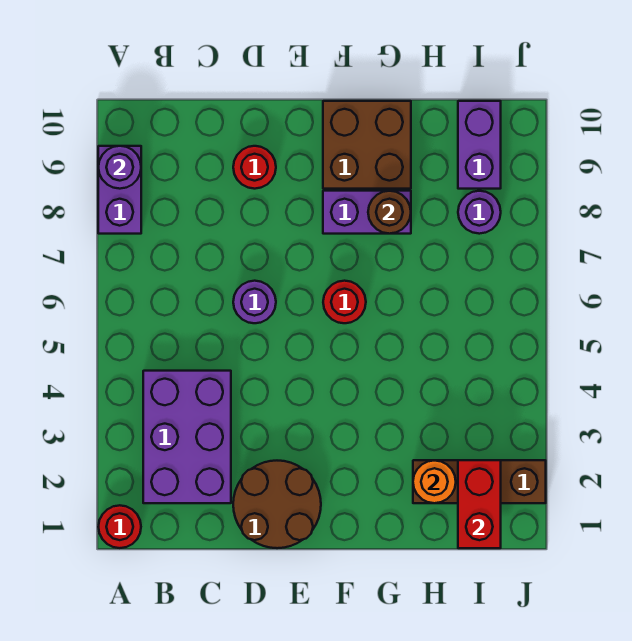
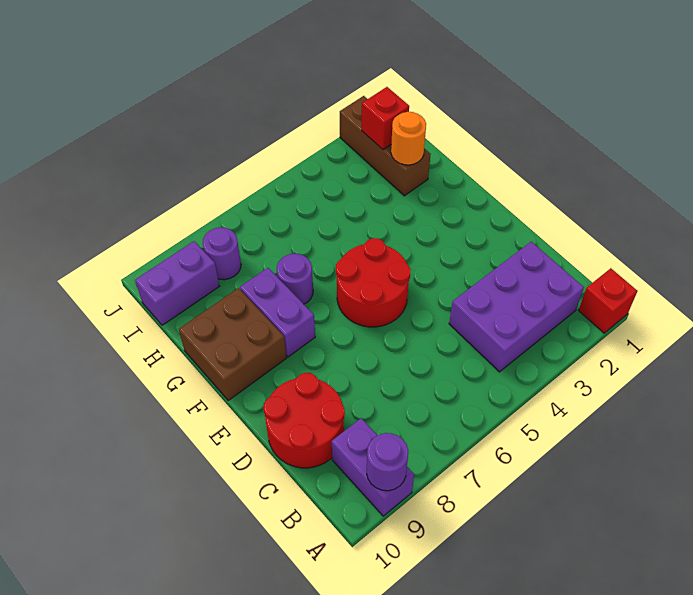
red 1x1 round brick [98,505,141,548] -> red 1x1 brick [579,268,637,333]
purple 1x2 brick [98,146,141,234] -> purple 1x2 brick turned to [332,418,414,516]
brown 2x2 round brick [233,461,321,548] -> none
purple 1x1 round brick [233,281,276,323] -> purple 1x1 round brick moved to [277,254,313,304]
red 1x1 round brick [233,146,276,189] -> red 2x2 round brick [263,373,345,468]
red 1x1 round brick [323,281,366,323] -> red 2x2 round brick [336,238,411,327]
brown 1x1 round brick [368,191,411,234] -> none
red 1x2 brick [458,460,501,548] -> red 1x1 brick [362,87,409,149]

